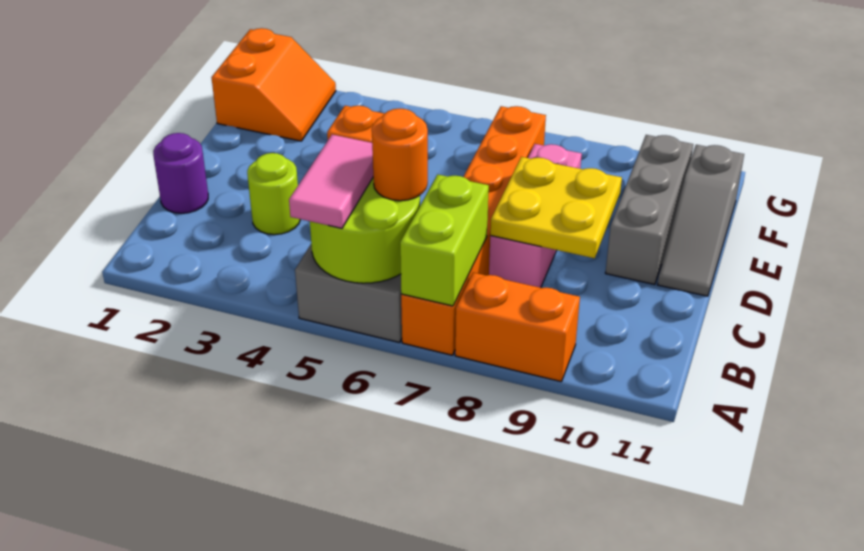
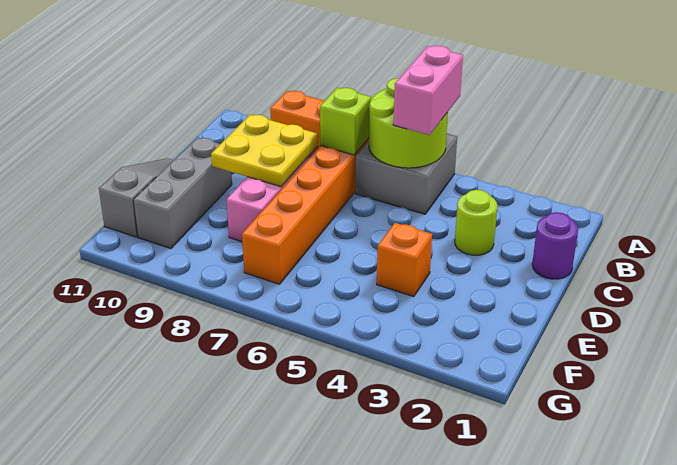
pink 1x2 tile [289,135,373,228] -> pink 1x2 brick [393,45,463,135]
lime 1x2 brick [400,175,489,306] -> lime 1x1 brick [320,88,371,155]
orange 1x1 round brick [372,109,428,201] -> none
orange 2x2 slope [211,28,336,141] -> none

